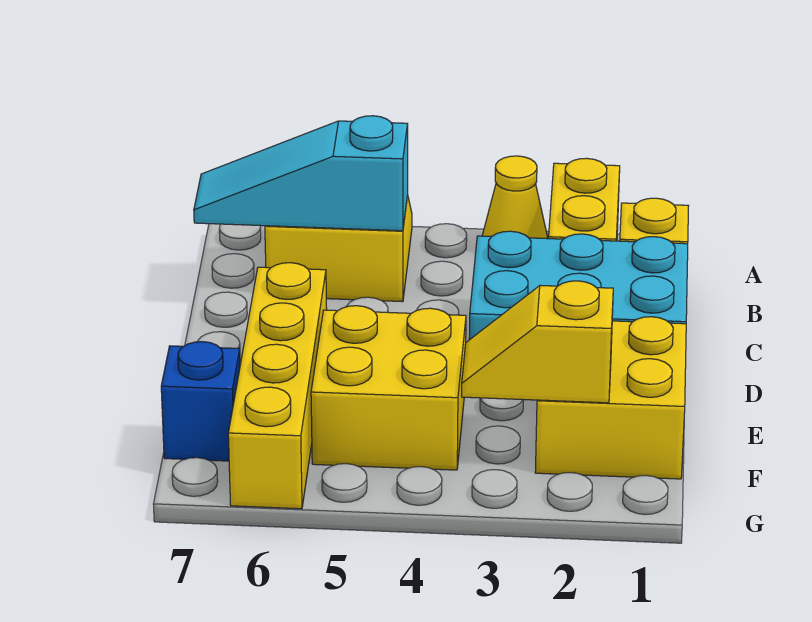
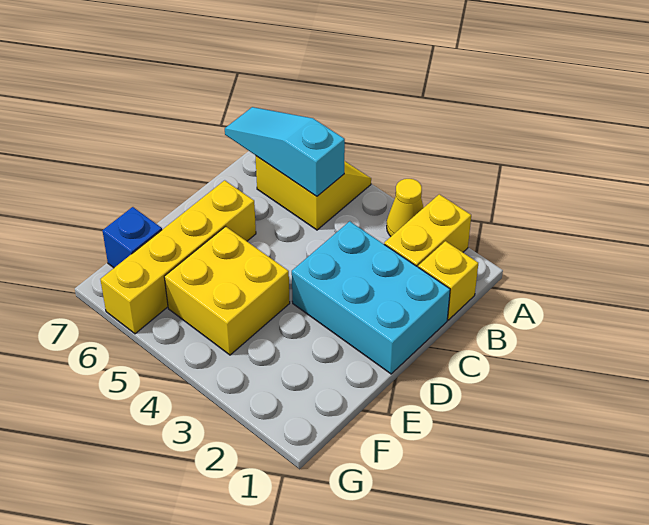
yellow 2x2 brick [535,317,686,479] -> none
yellow 1x2 slope [462,281,613,403] -> none

